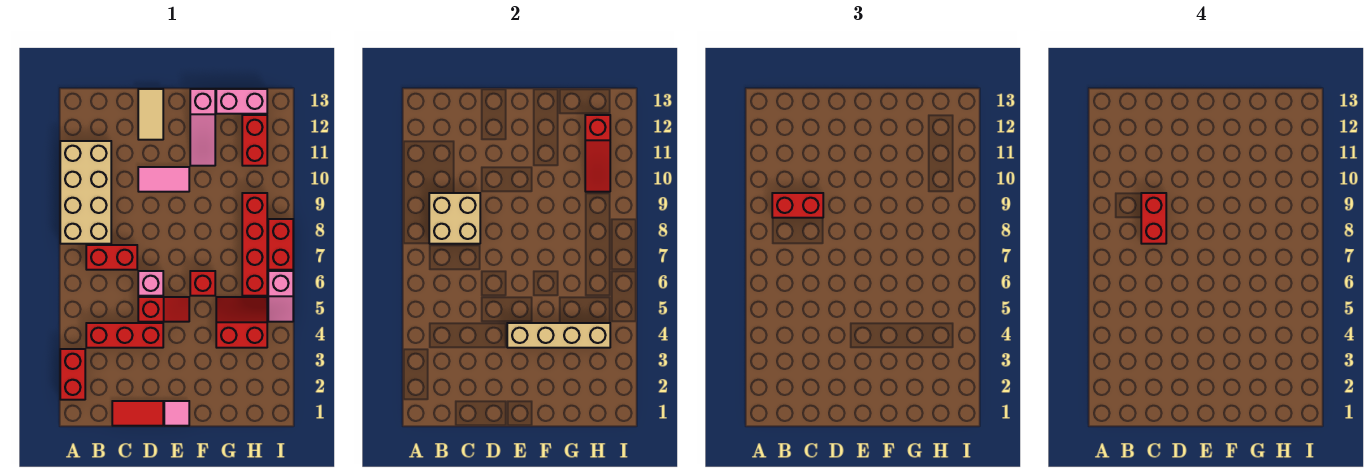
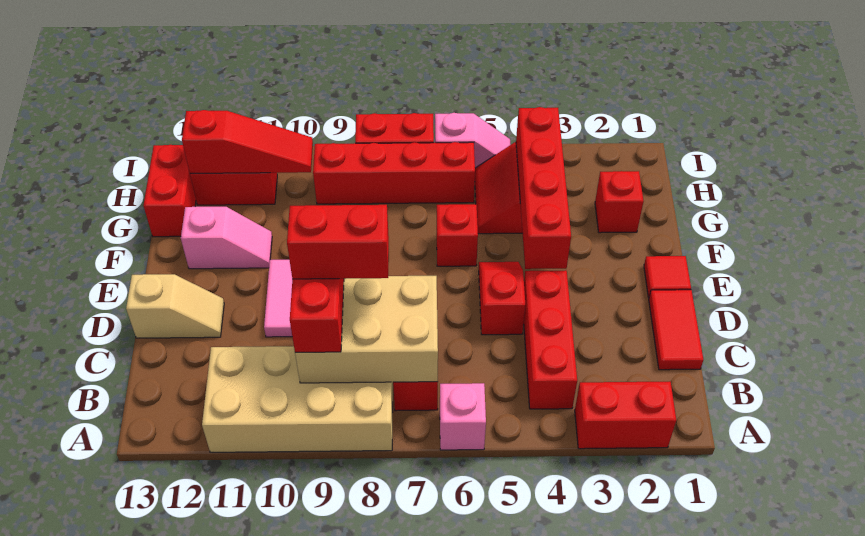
tan 2x2 brick [429,193,480,244] -> tan 2x3 brick [295,276,438,383]
pink 1x1 brick [138,271,163,296] -> pink 1x1 brick moved to [440,383,486,450]
tan 1x2 tile [138,89,163,140] -> tan 1x2 slope [126,274,224,338]
pink 1x1 tile [164,401,189,426] -> red 1x1 tile [644,256,691,298]
tan 1x4 brick [507,323,610,348] -> red 1x4 brick [516,107,571,269]
pink 1x3 slope [190,89,215,166] -> pink 1x2 slope [181,207,272,269]
none -> red 1x1 brick [595,171,643,233]
pink 1x2 brick [216,89,267,114] -> red 1x2 brick [143,145,196,237]

